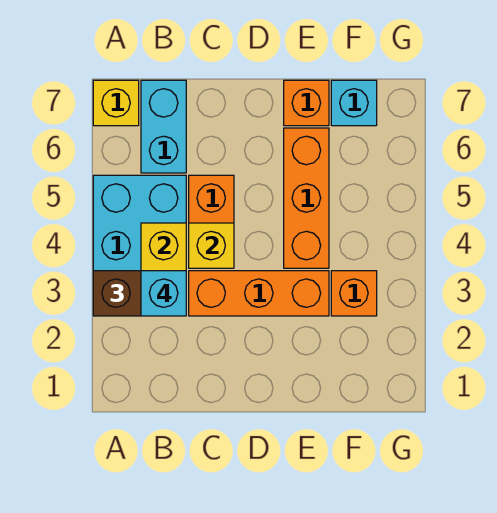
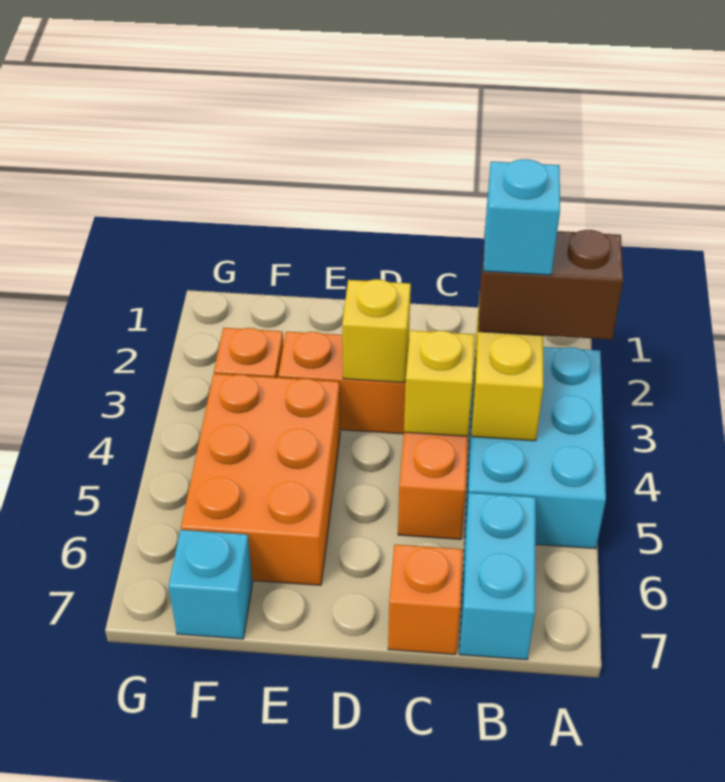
yellow 1x1 brick [93,80,139,126] -> yellow 1x1 brick moved to [342,279,411,383]
orange 1x3 brick [284,128,329,268] -> orange 2x3 brick [181,374,340,585]
orange 1x1 brick [284,80,329,126] -> orange 1x1 brick moved to [388,545,463,654]

